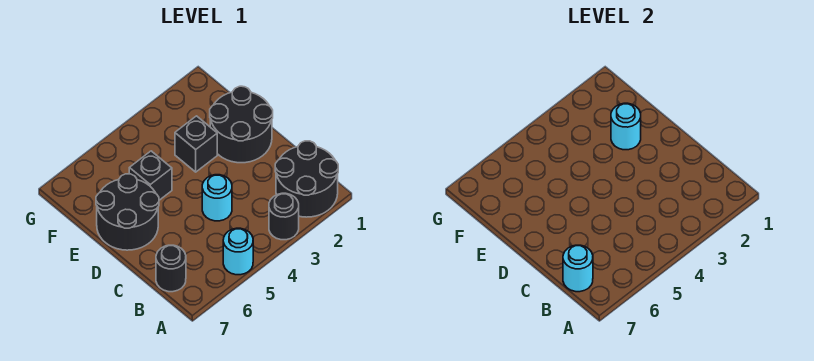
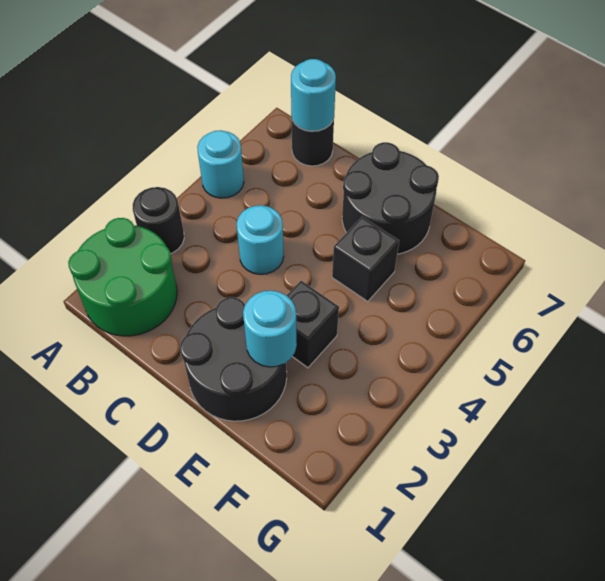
black 2x2 round brick [275,141,338,217] -> green 2x2 round brick [68,218,177,336]

